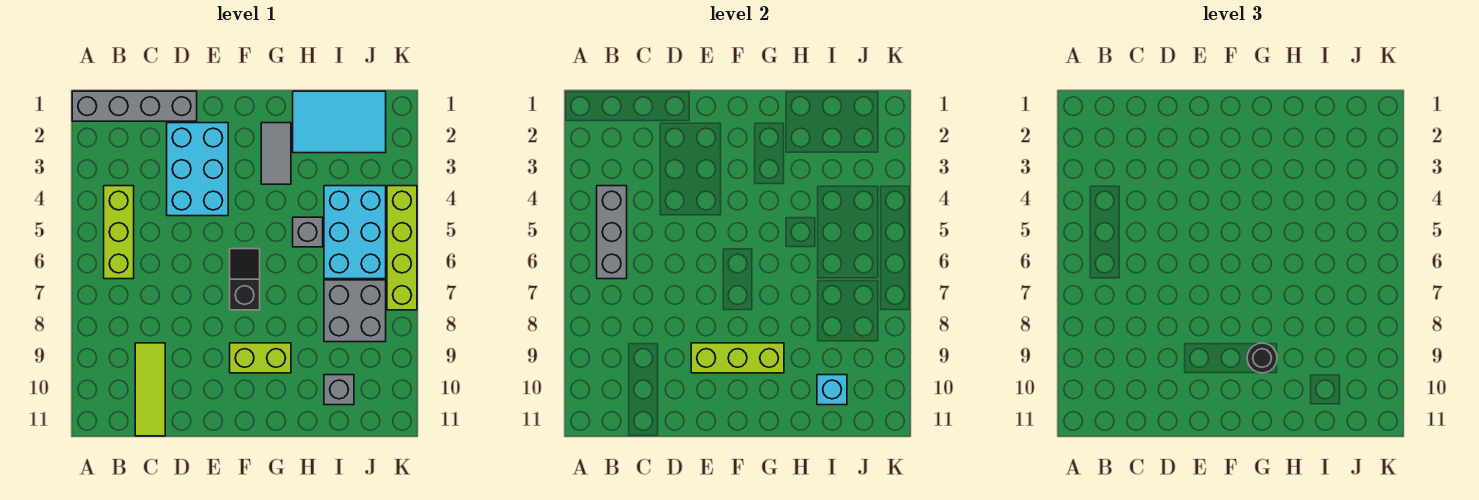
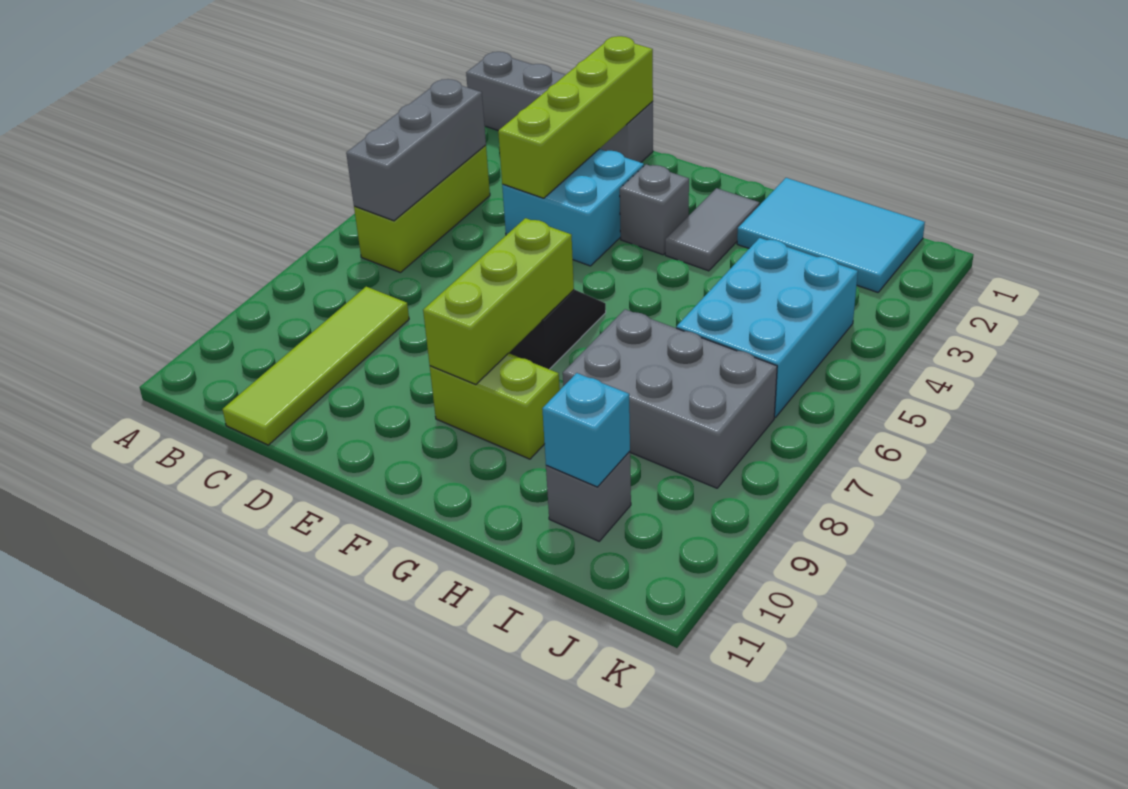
lime 1x3 tile [135,343,165,436] -> lime 1x4 tile [222,287,409,445]
cyan 2x3 brick [167,123,228,216] -> cyan 2x2 brick [502,149,644,266]
lime 1x3 brick [691,343,784,373] -> lime 1x3 brick turned to [423,218,574,385]
black 1x1 round brick [1247,343,1277,373] -> none
grey 1x1 brick [293,217,323,247] -> grey 1x1 brick moved to [620,164,689,255]
grey 2x2 brick [324,280,386,342] -> grey 2x3 brick [563,309,777,488]
lime 1x4 brick [387,186,417,310] -> lime 1x4 brick moved to [498,36,653,198]

